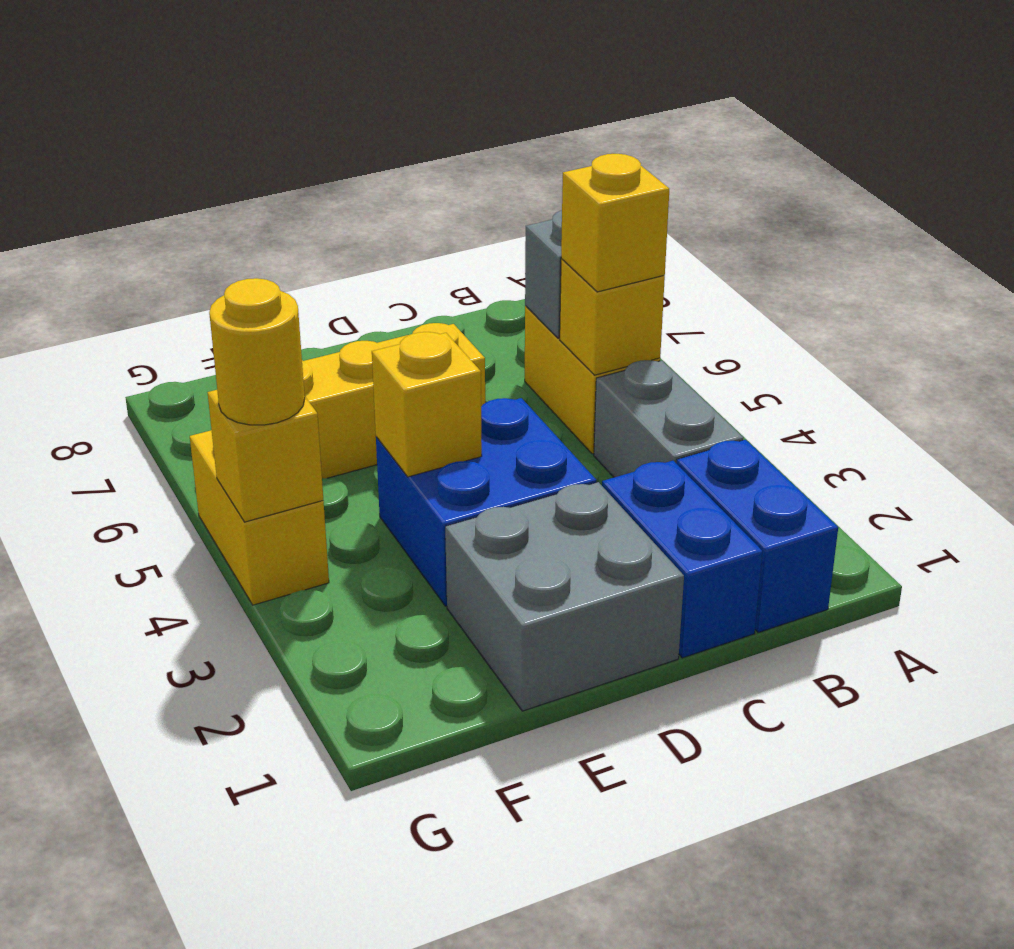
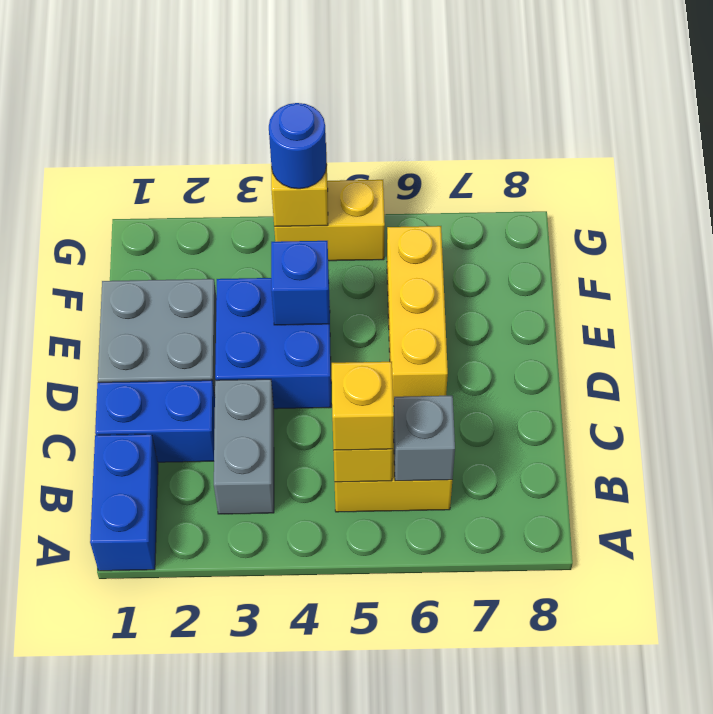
blue 1x2 brick [677,440,838,633] -> blue 1x2 brick turned to [90,434,158,571]
grey 1x2 brick [594,360,743,477] -> grey 1x2 brick turned to [214,379,274,514]
yellow 1x1 brick [372,332,482,477] -> blue 1x1 brick [271,241,329,325]
yellow 1x1 round brick [209,278,305,425] -> blue 1x1 round brick [269,103,327,189]

